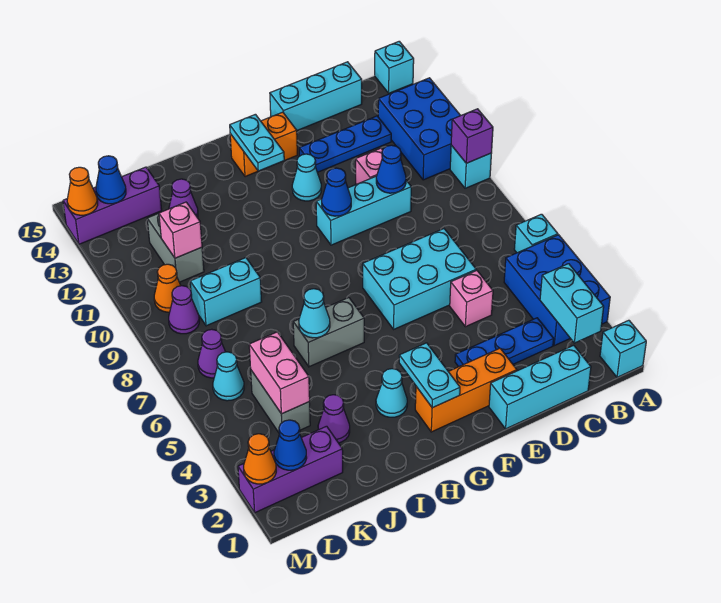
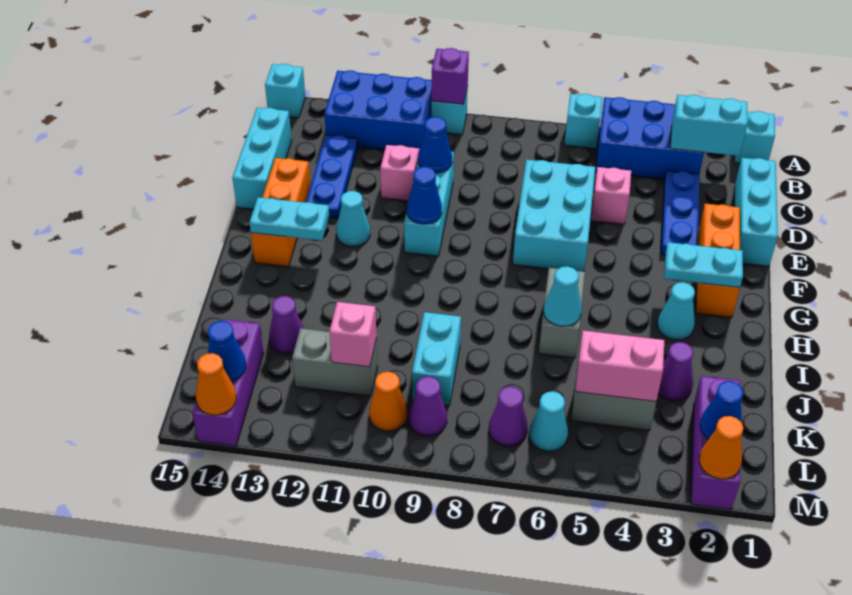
orange 1x2 brick [230,112,297,177] -> orange 1x3 brick [251,158,310,267]

